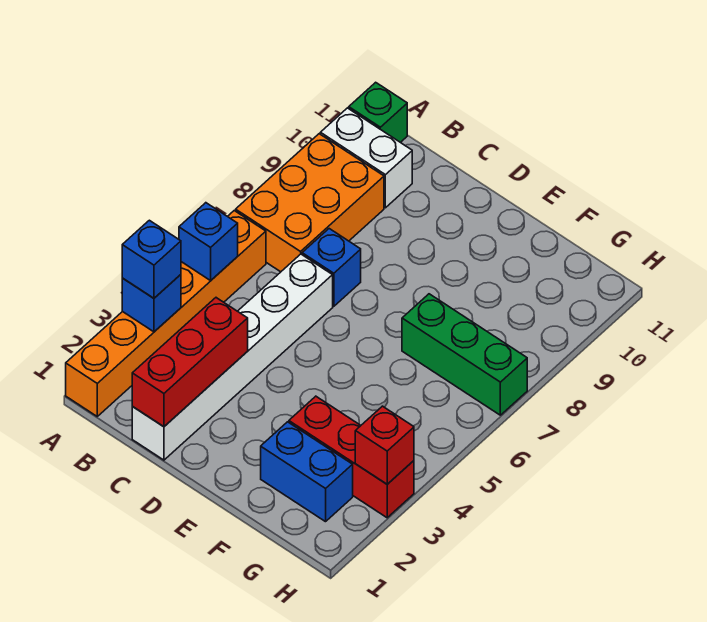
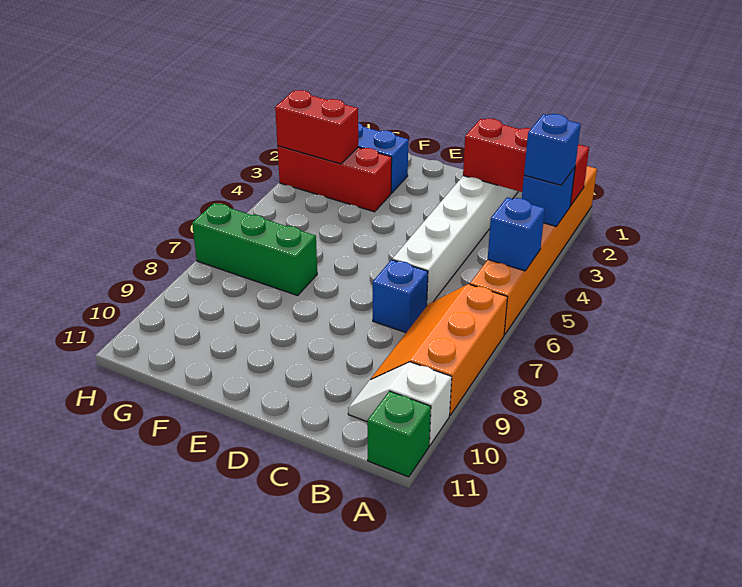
orange 2x3 brick [236,134,384,272] -> orange 2x3 slope [370,284,508,415]
white 1x2 brick [320,108,412,208] -> white 1x2 slope [348,362,452,445]
red 1x3 brick [132,298,248,427] -> red 1x3 brick turned to [463,118,589,206]
red 1x1 brick [355,406,414,484] -> red 1x2 brick [275,90,358,164]

